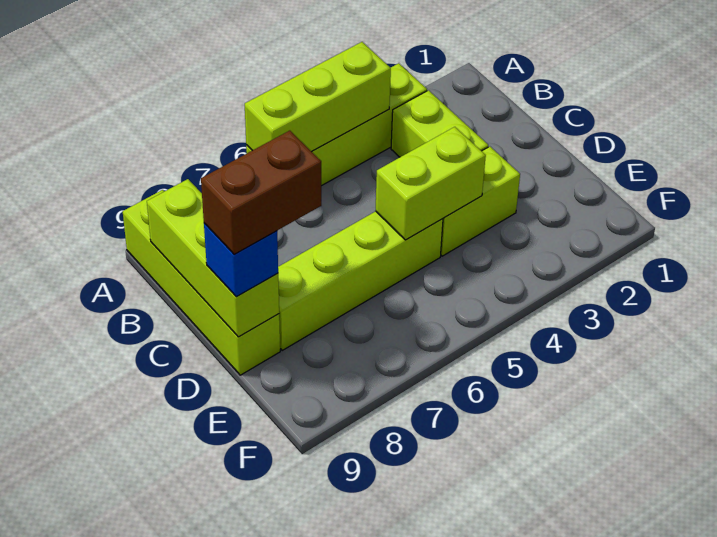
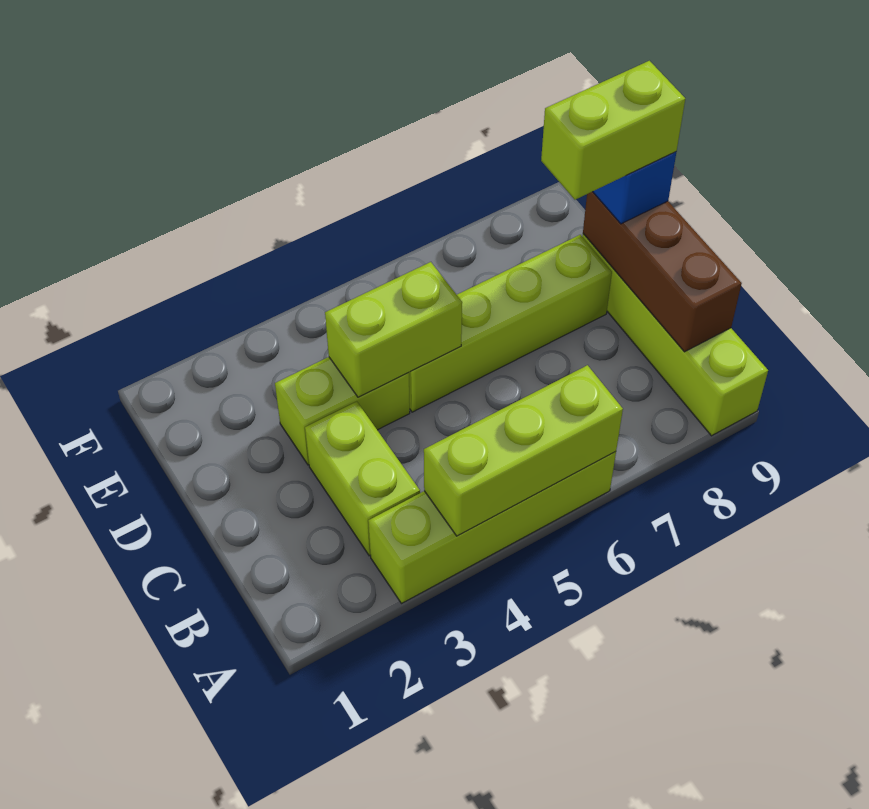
lime 1x3 brick [147,179,279,337] -> brown 1x3 brick [583,192,742,352]
brown 1x2 brick [201,131,321,254] -> lime 1x2 brick [541,61,685,200]

